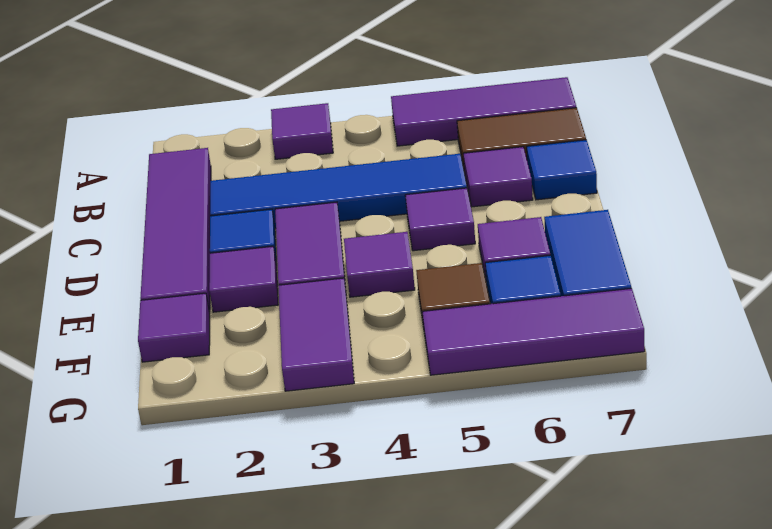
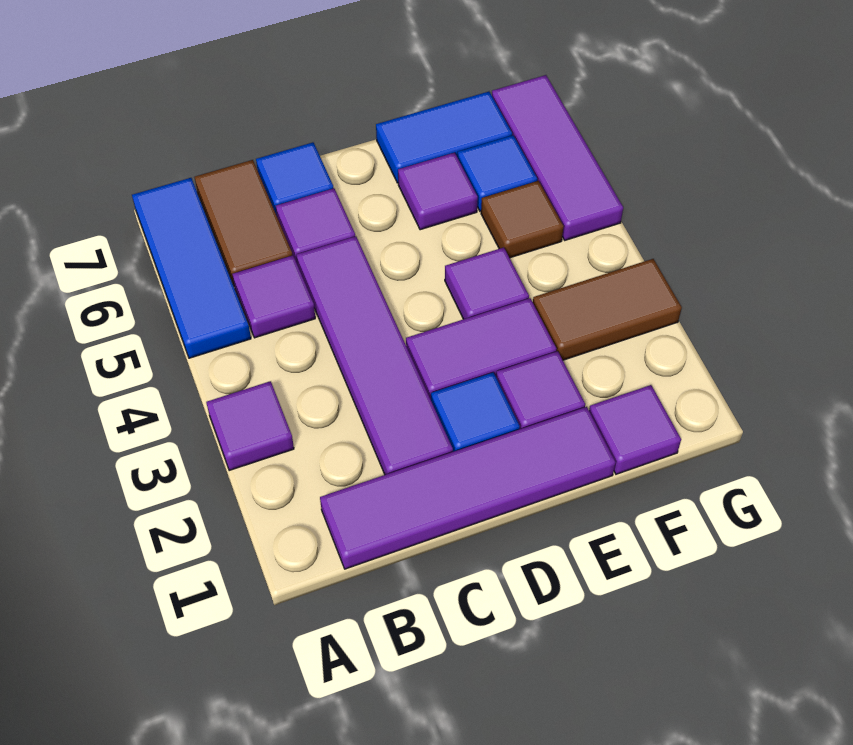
purple 1x3 tile [391,77,576,146] -> blue 1x3 tile [132,178,251,358]
blue 1x4 tile [210,154,467,228] -> purple 1x4 tile [296,236,453,475]
purple 1x1 tile [405,188,475,251] -> purple 1x1 tile moved to [233,255,315,338]
purple 1x2 tile [278,278,354,391] -> brown 1x2 tile [533,259,682,360]

